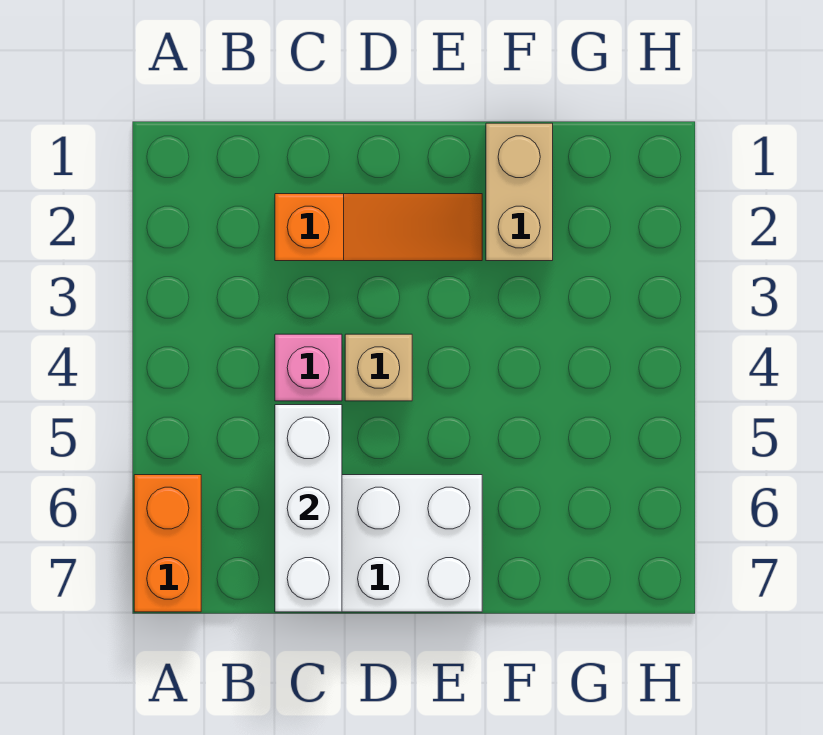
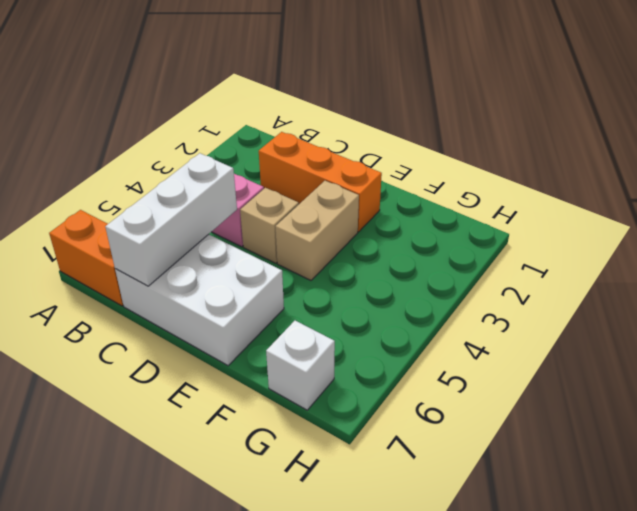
orange 1x2 brick [134,475,201,612] -> orange 1x2 brick turned to [49,210,123,306]
orange 1x3 slope [275,194,482,261] -> orange 1x3 brick [259,132,382,232]
tan 1x2 brick [486,123,553,261] -> tan 1x2 brick moved to [276,181,359,280]
none -> white 1x1 brick [266,321,335,410]

